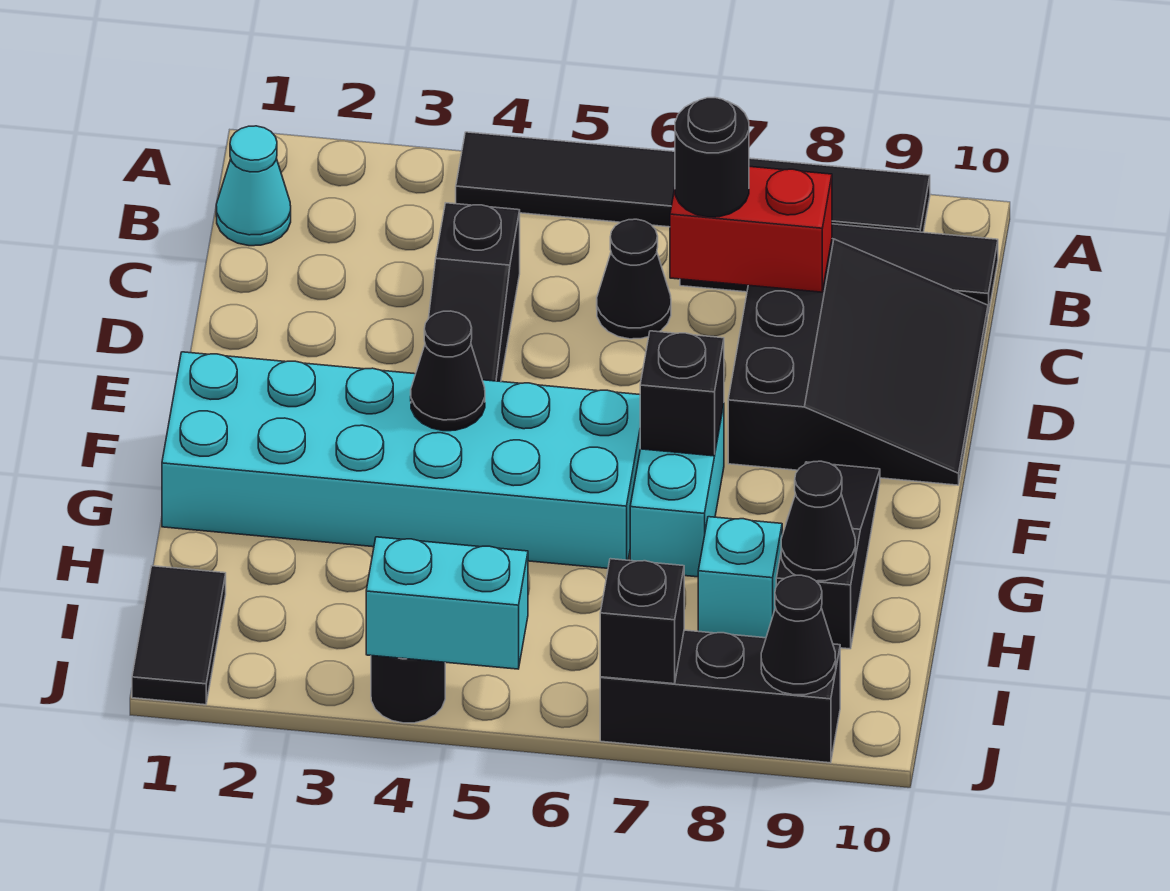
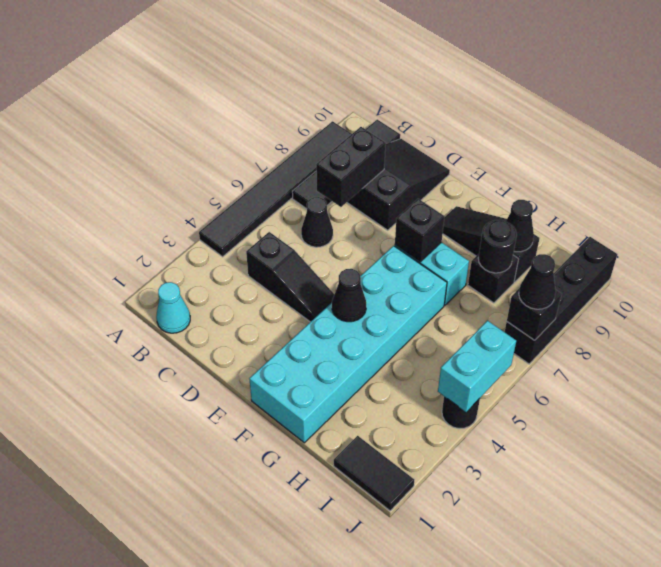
red 1x2 brick [670,166,832,292] -> black 1x2 brick [316,127,386,207]
black 1x1 round brick [675,98,749,217] -> black 1x1 round brick moved to [478,220,517,273]
black 3x3 slope [728,239,988,485] -> black 2x3 slope [347,139,450,230]
cyan 1x1 brick [698,517,782,638] -> black 1x1 brick [468,254,519,303]
black 1x3 brick [600,630,840,763] -> black 1x4 brick [505,237,617,364]
black 1x1 cone [761,575,836,695] -> black 1x1 cone moved to [519,254,556,309]

